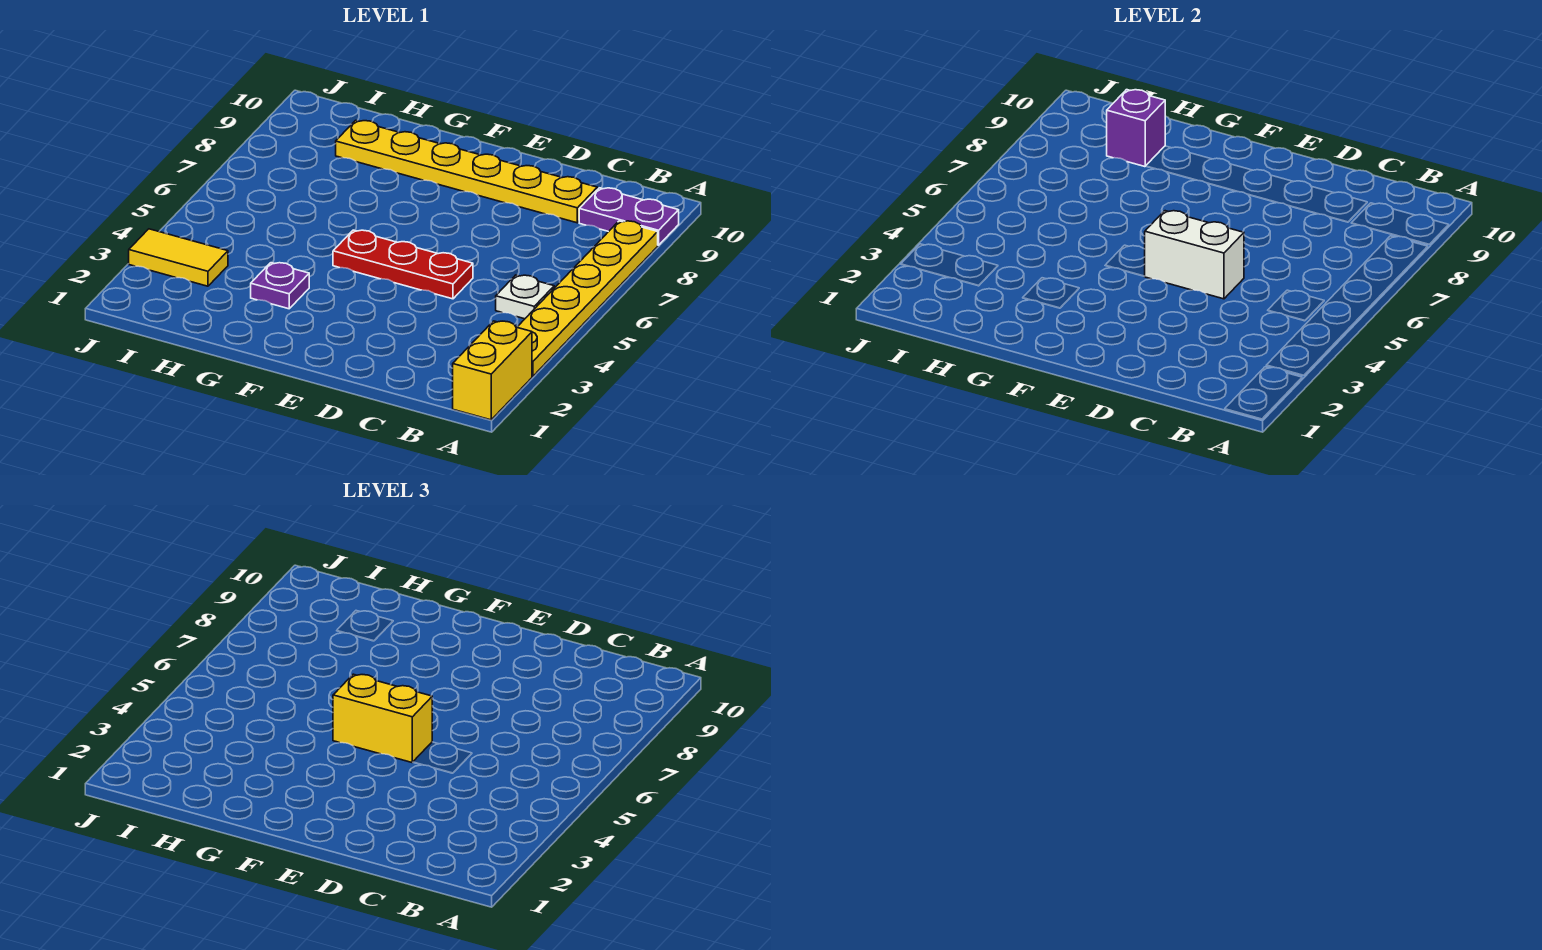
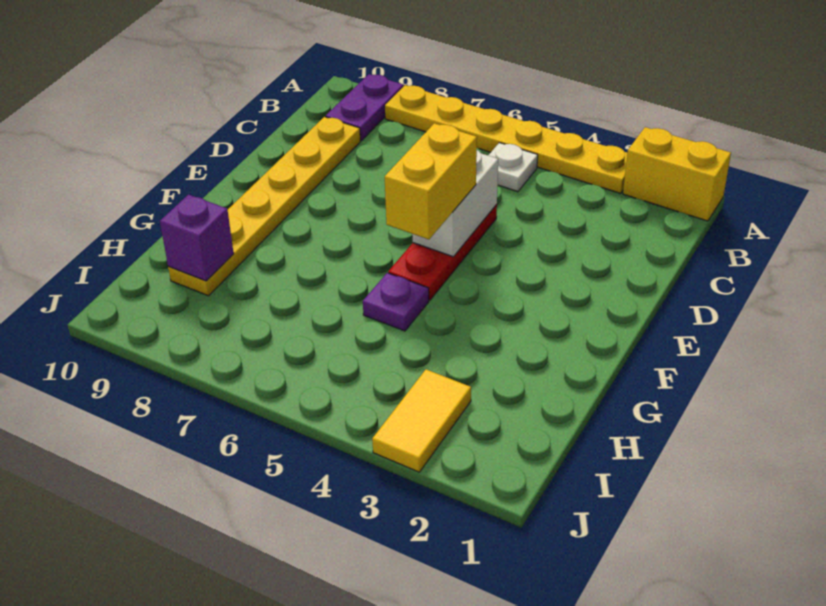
purple 1x1 plate [251,263,309,309] -> purple 1x1 plate moved to [363,273,429,331]

